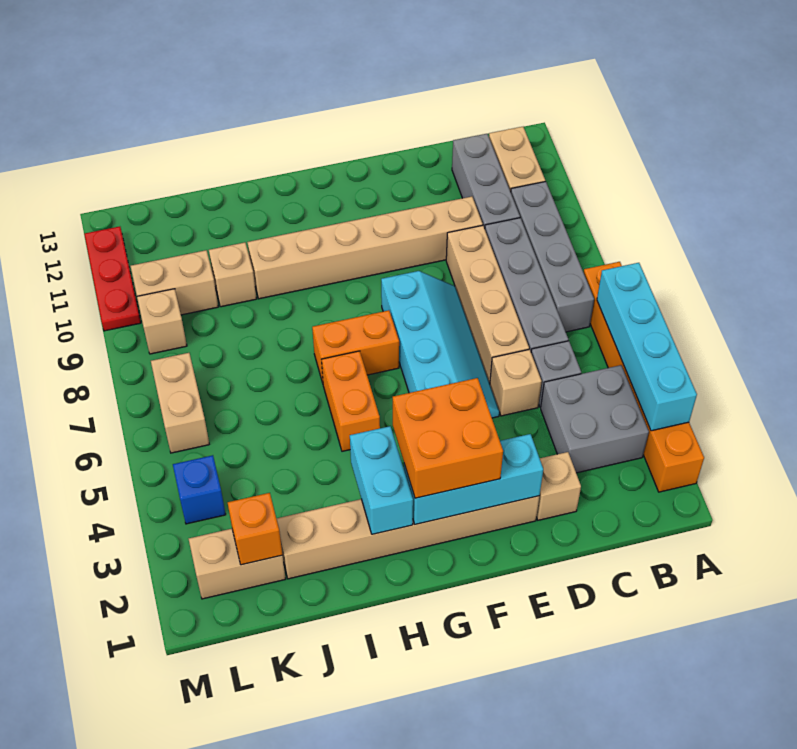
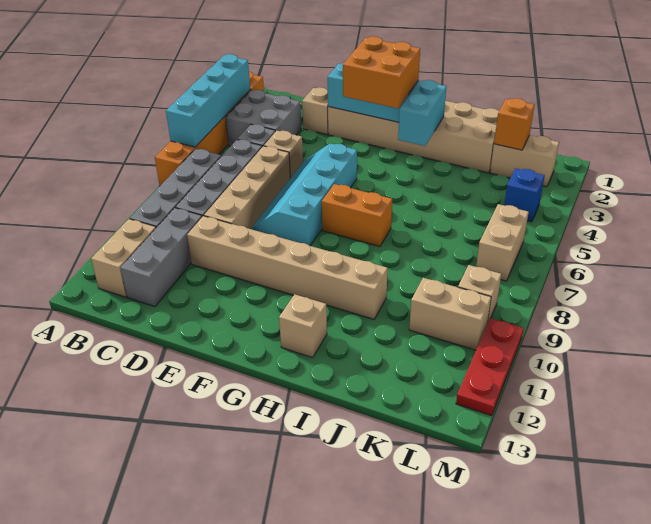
tan 1x6 brick [276,496,539,579] -> tan 2x6 brick [328,101,499,173]
orange 1x2 brick [322,351,380,451] -> none
tan 1x1 brick [209,242,257,307] -> tan 1x1 brick moved to [279,294,327,358]

